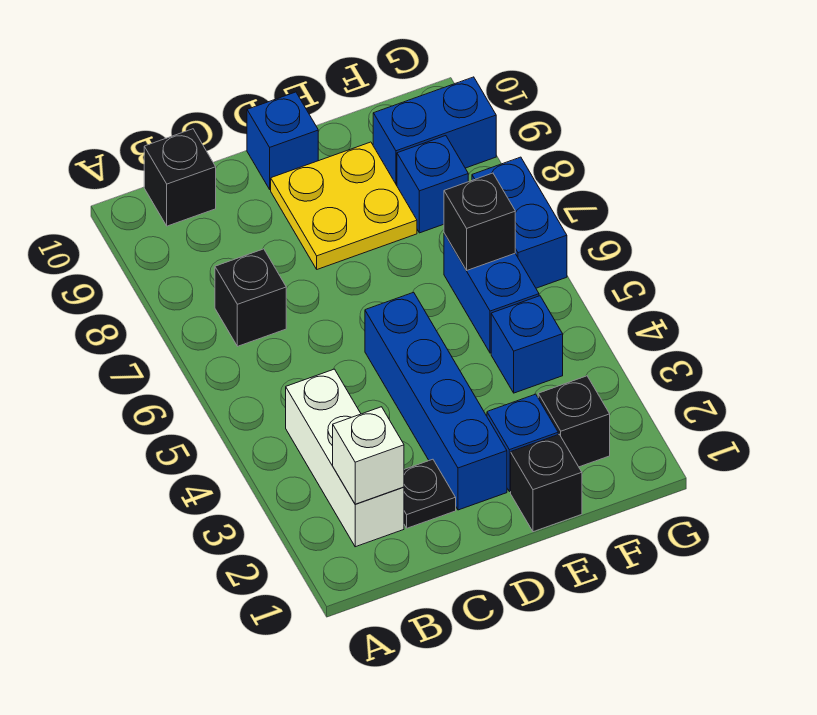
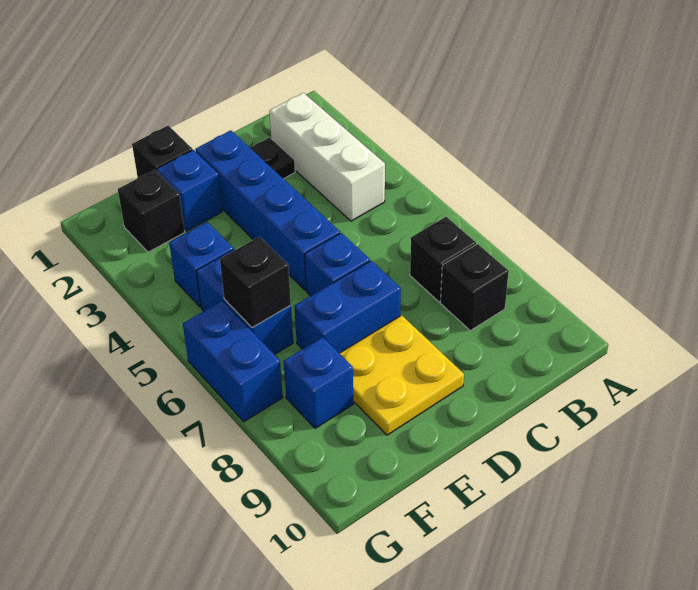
white 1x1 brick [333,407,404,504] -> none
black 1x1 brick [144,129,216,226] -> black 1x1 brick moved to [440,244,509,330]
blue 1x1 brick [247,92,318,189] -> blue 1x1 brick moved to [305,233,370,296]
blue 1x2 brick [373,77,496,185] -> blue 1x2 brick moved to [294,261,401,353]

